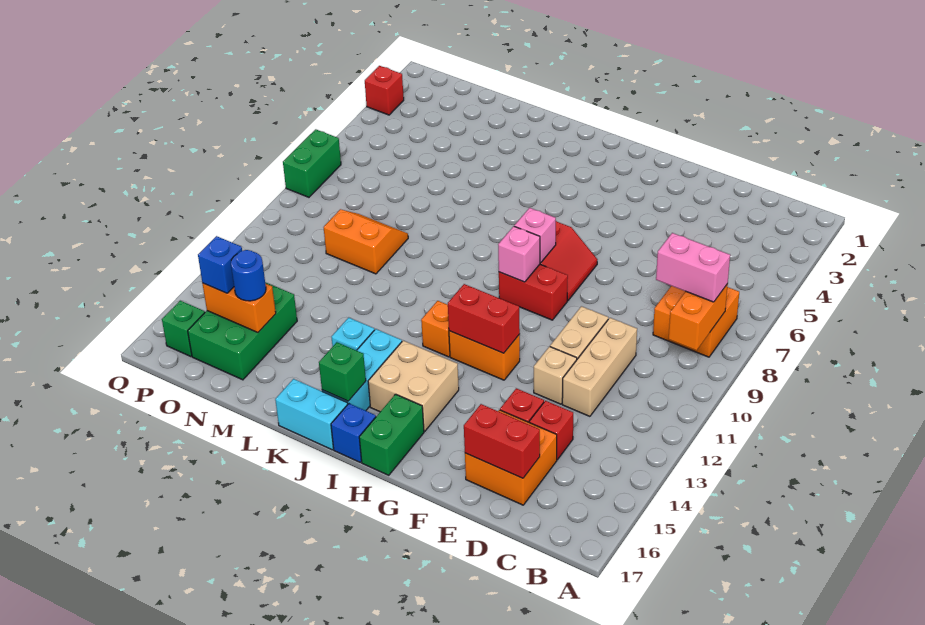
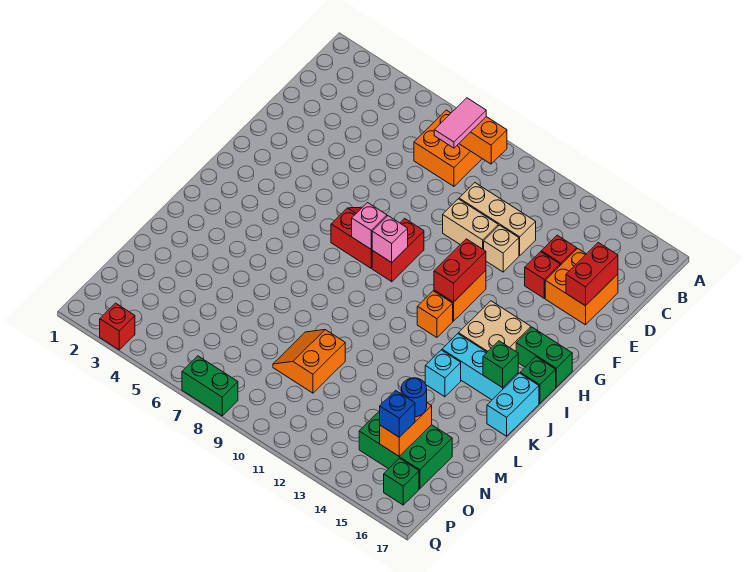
pink 1x2 brick [656,233,730,302] -> pink 1x2 tile [434,98,486,148]
blue 1x1 brick [331,404,376,462] -> green 1x1 brick [520,357,556,404]

